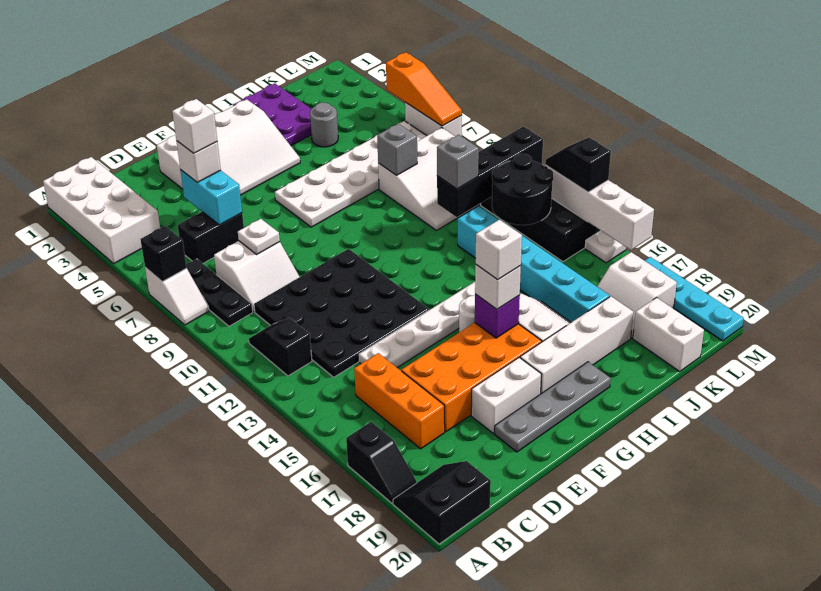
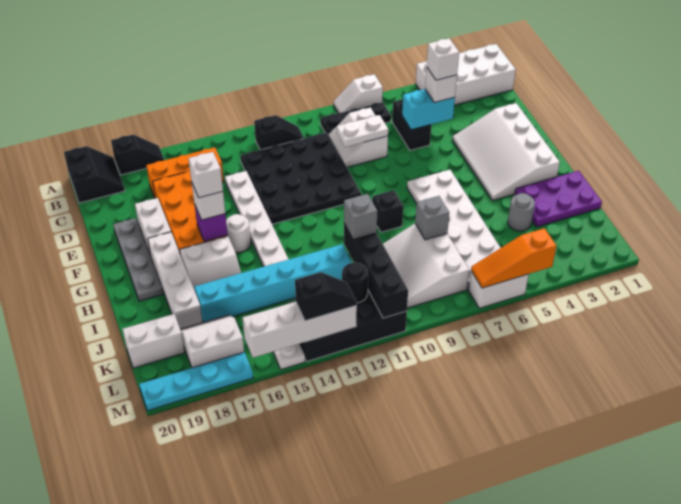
black 1x1 brick [140,226,187,281] -> black 1x1 brick moved to [372,190,403,232]
black 1x2 slope [346,422,417,503] -> black 1x2 slope turned to [111,135,164,175]
white 1x1 plate [238,219,280,254] -> white 1x2 plate [337,115,388,147]
black 2x2 round brick [492,154,553,225] -> black 1x1 round brick [342,262,368,303]

